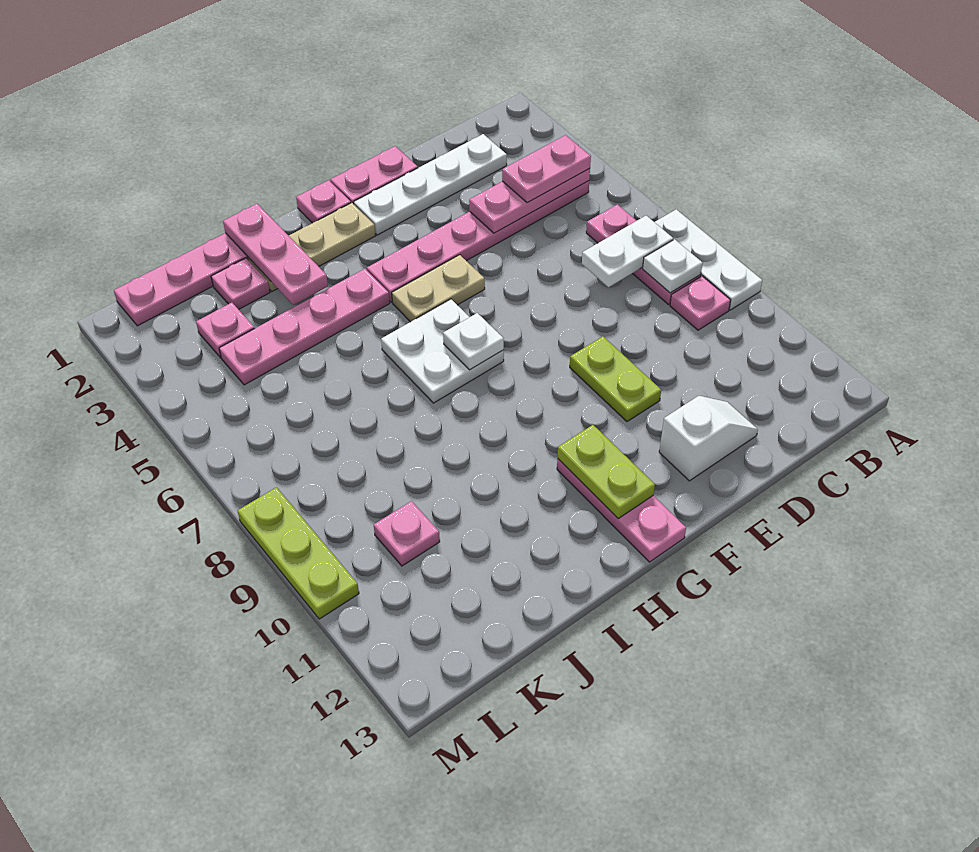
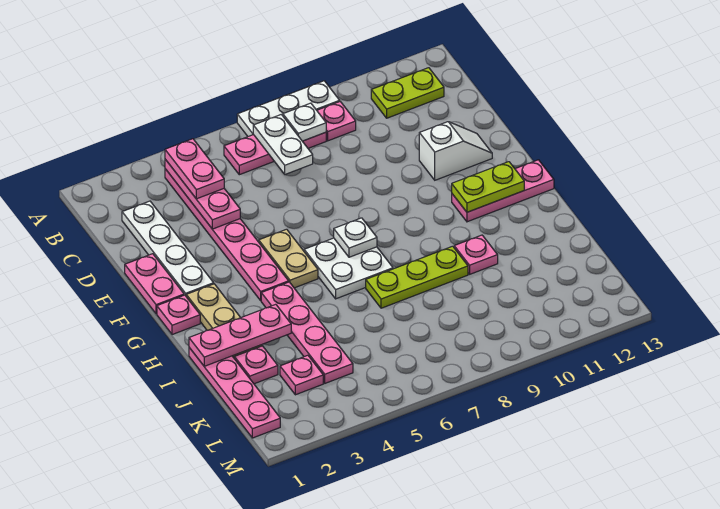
white 1x2 slope [659,396,758,481] -> white 1x2 slope turned to [419,122,492,180]
lime 1x2 plate [570,337,661,422] -> lime 1x2 plate moved to [371,68,444,118]
pink 1x1 plate [374,501,440,566] -> pink 1x1 plate moved to [454,235,498,274]
lime 1x3 plate [238,487,359,619] -> lime 1x3 plate moved to [366,246,468,308]

